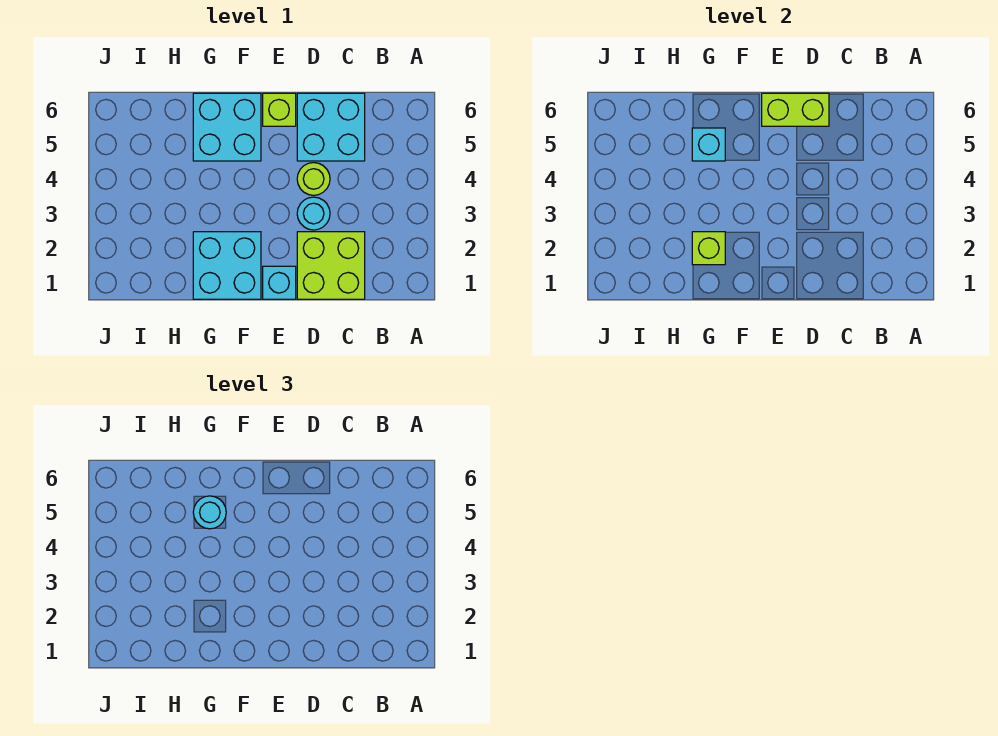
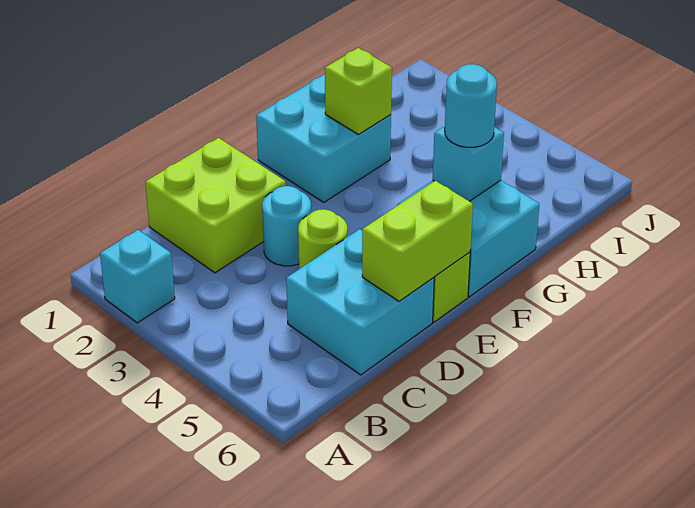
cyan 1x1 brick [263,266,296,299] -> cyan 1x1 brick moved to [100,230,175,323]

